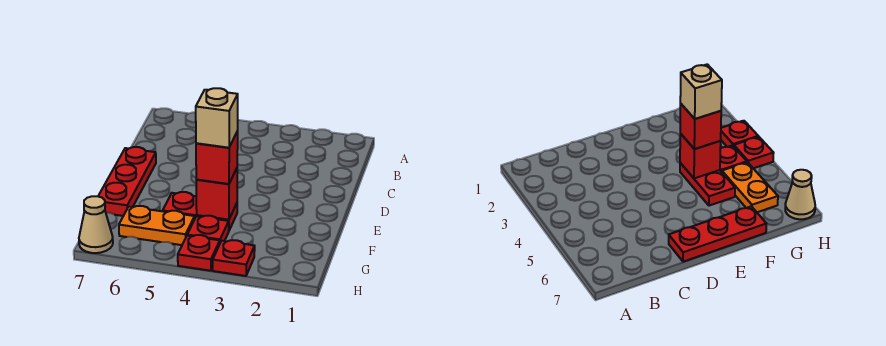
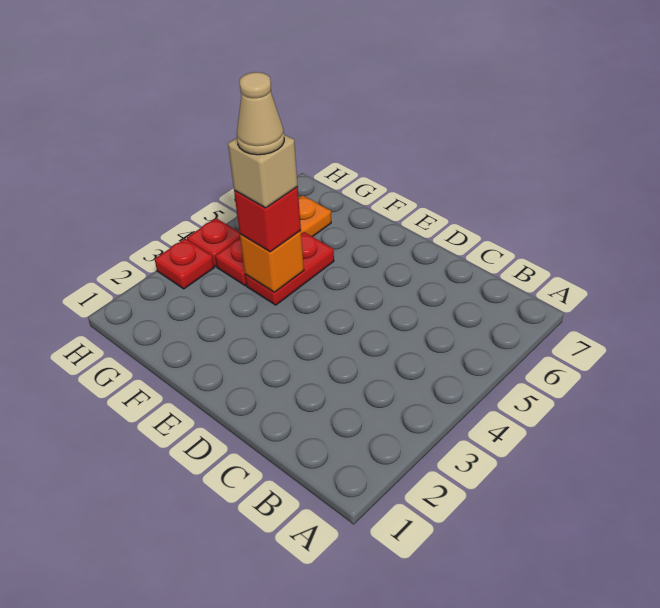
red 1x3 plate [98,147,156,216] -> none
red 1x1 brick [196,168,237,220] -> orange 1x1 brick [240,230,304,292]
tan 1x1 cone [79,196,113,253] -> tan 1x1 cone moved to [237,72,284,155]

